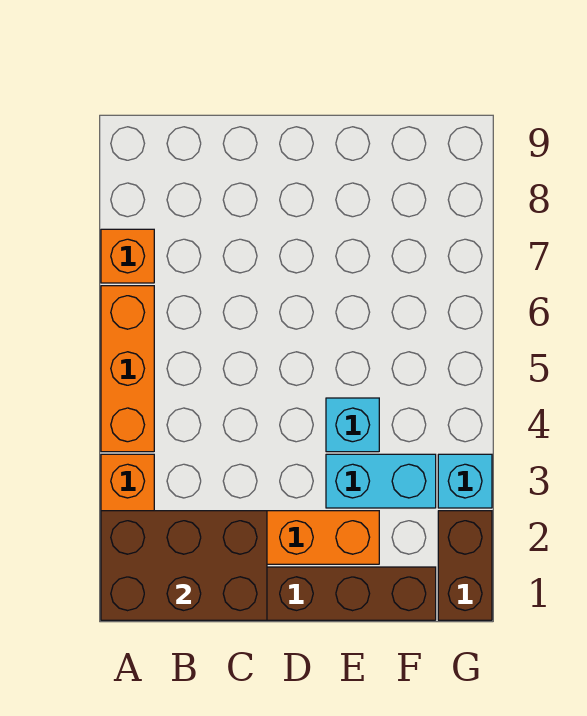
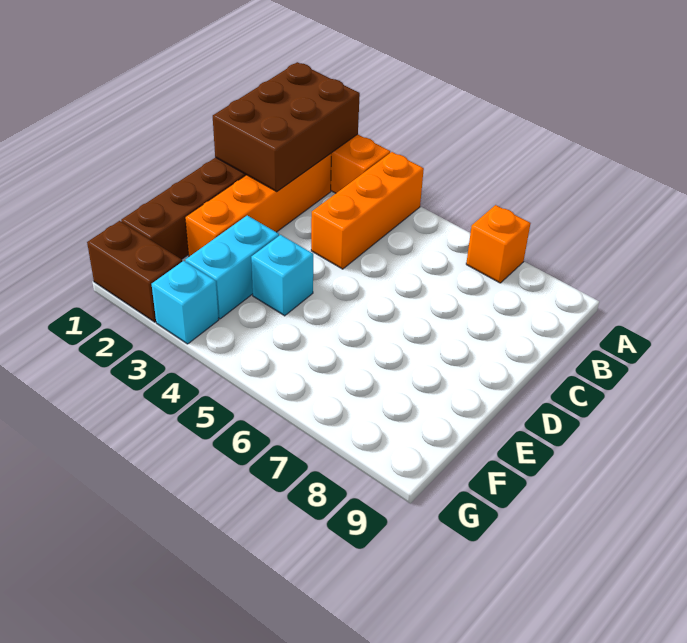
orange 1x3 brick [101,286,154,452] -> orange 1x3 brick turned to [311,152,424,269]

